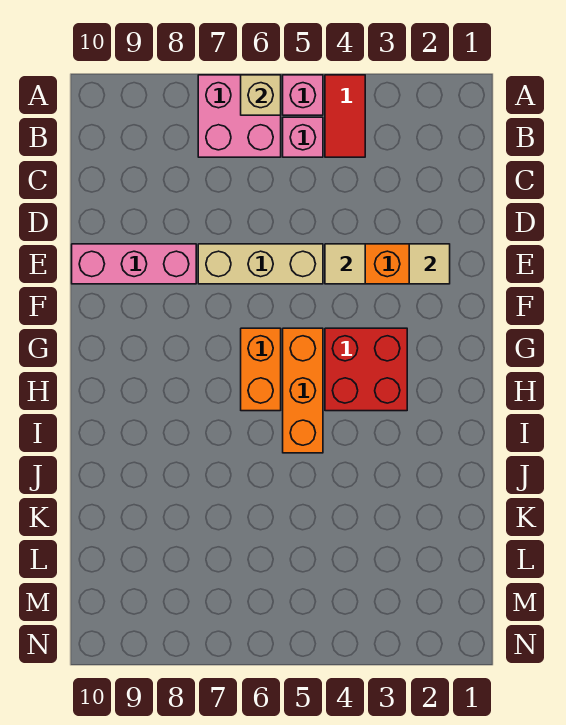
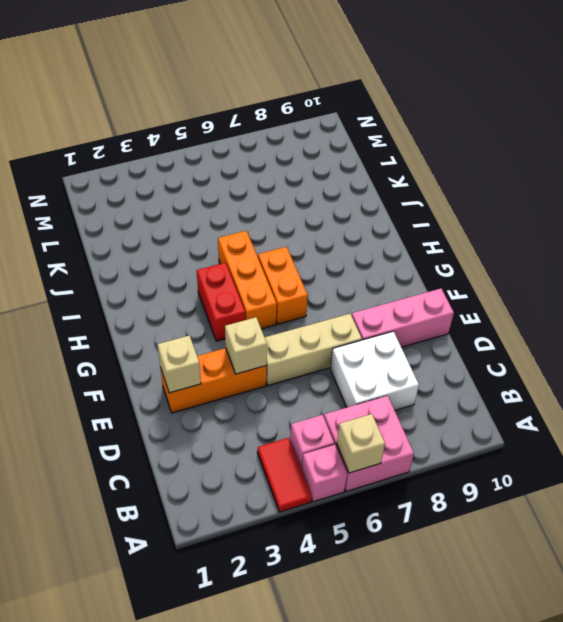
none -> white 2x2 brick [330,331,419,410]
tan 1x1 tile [409,244,450,284] -> tan 1x1 brick [157,335,201,393]
tan 1x1 tile [325,244,365,284] -> tan 1x1 brick [225,317,267,374]
red 2x2 brick [325,328,407,411] -> red 1x2 brick [197,263,245,341]

